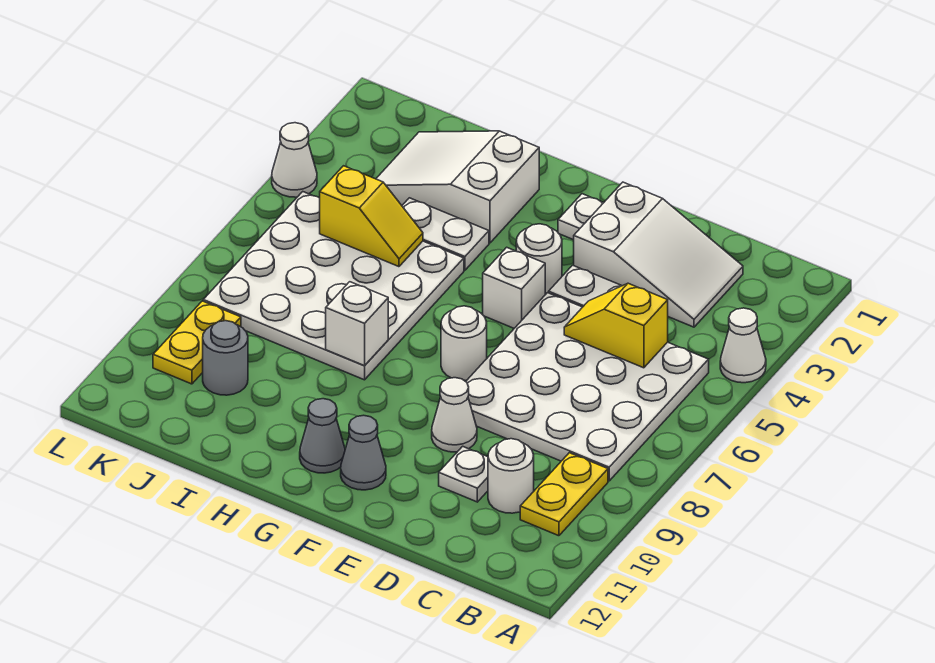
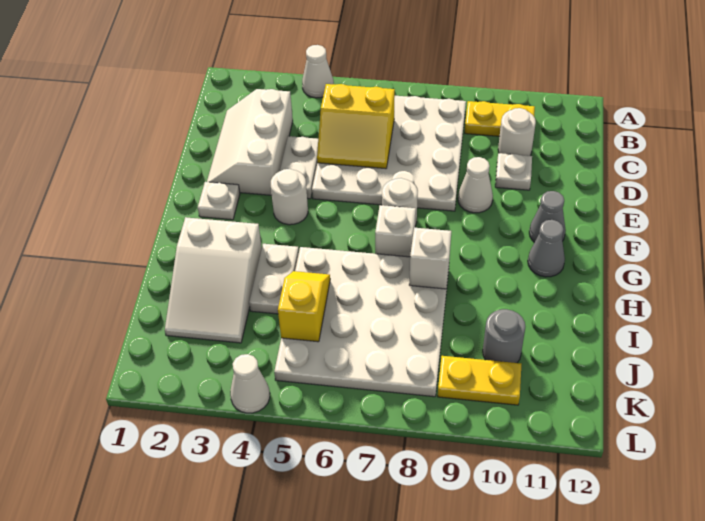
white 2x3 slope [574,182,743,327] -> white 2x3 slope turned to [207,89,293,195]
yellow 1x2 slope [564,283,668,368] -> yellow 2x2 slope [317,84,395,169]
white 1x1 brick [483,247,545,328] -> white 1x1 brick moved to [375,205,416,257]

